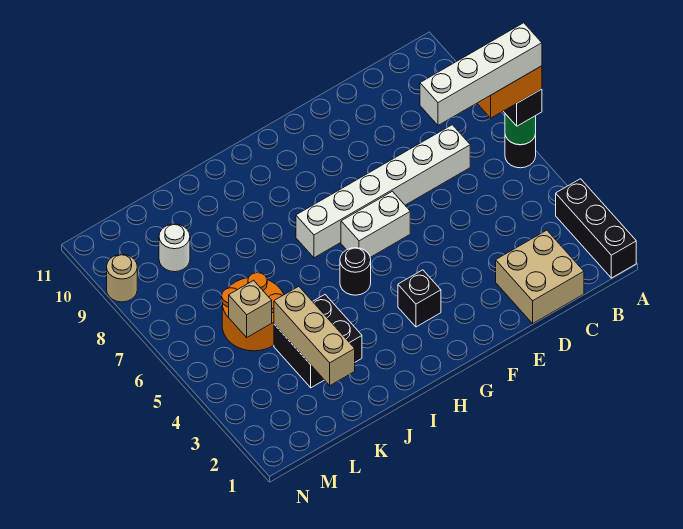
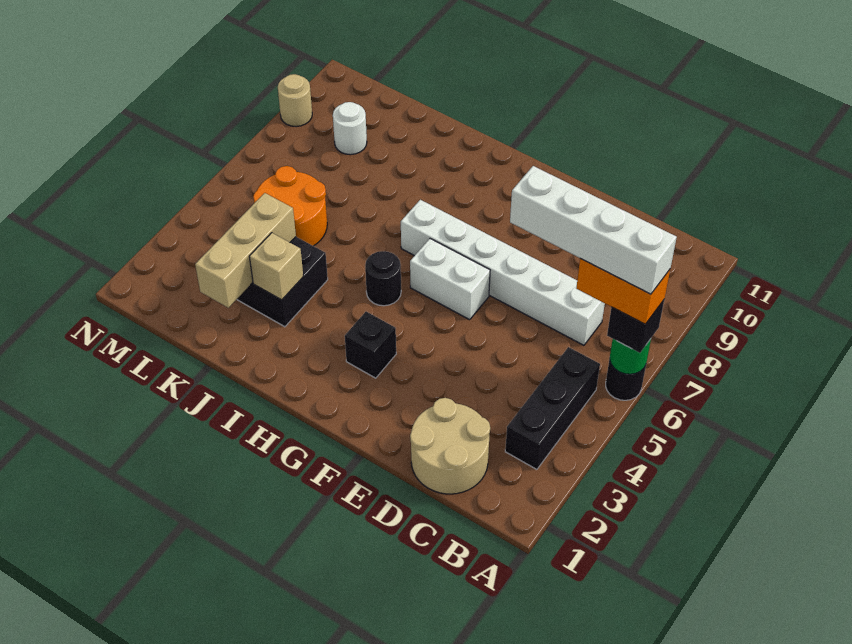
black 1x3 brick [556,179,636,278] -> black 1x3 brick moved to [505,347,600,469]
tan 2x2 brick [496,230,584,323] -> tan 2x2 round brick [410,398,490,494]
tan 1x1 brick [229,280,272,337] -> tan 1x1 brick moved to [249,233,303,300]

